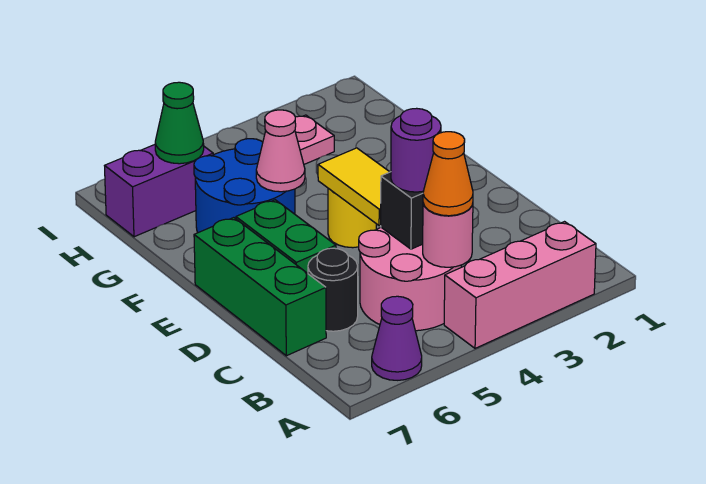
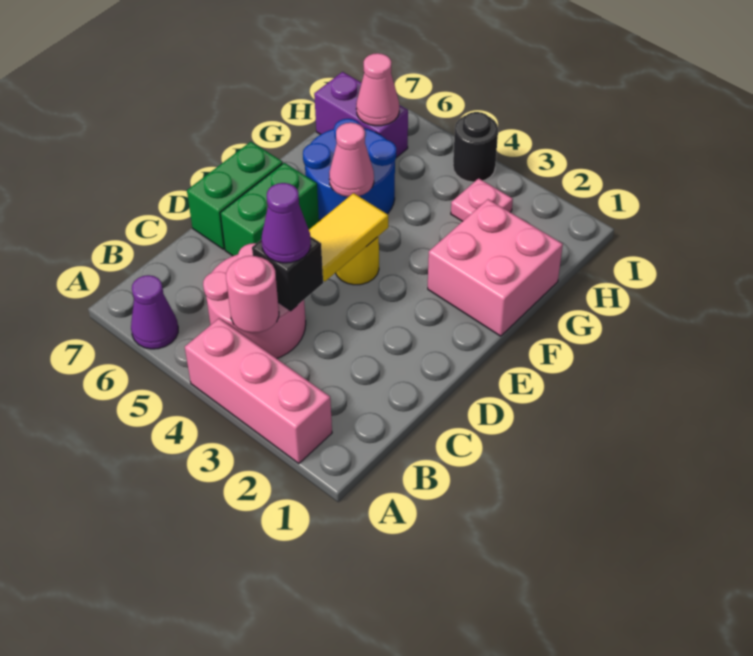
orange 1x1 cone [423,132,473,216] -> none
purple 1x1 round brick [391,108,441,192] -> purple 1x1 cone [262,183,311,263]
black 1x1 round brick [308,248,358,331] -> black 1x1 round brick moved to [453,112,498,182]
green 1x3 brick [194,218,326,356] -> green 1x2 brick [187,142,283,249]
none -> pink 2x2 brick [428,199,563,336]
green 1x1 cone [155,82,204,164] -> pink 1x1 cone [356,53,399,126]

